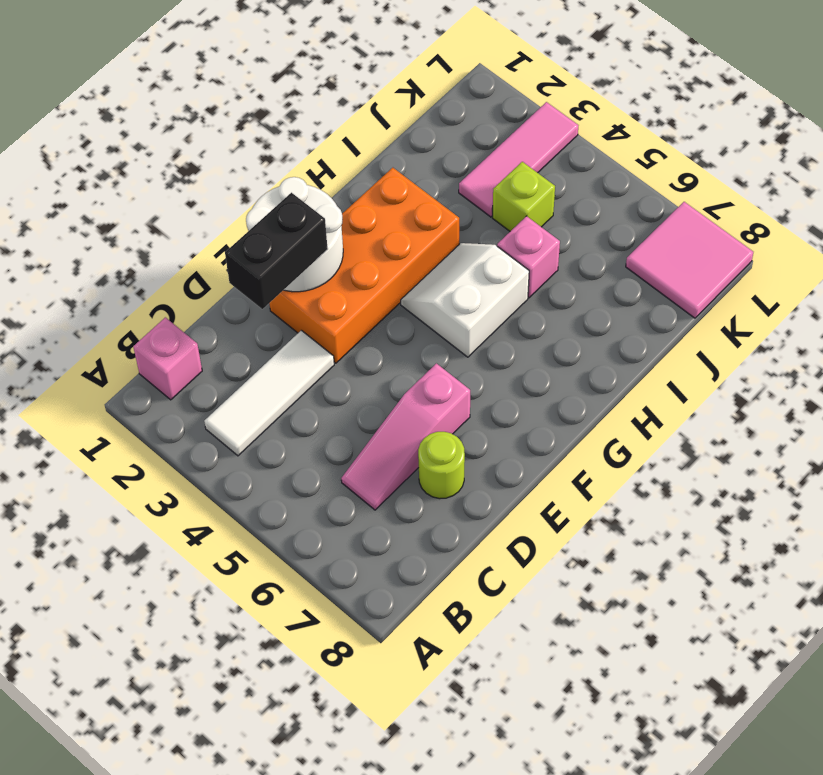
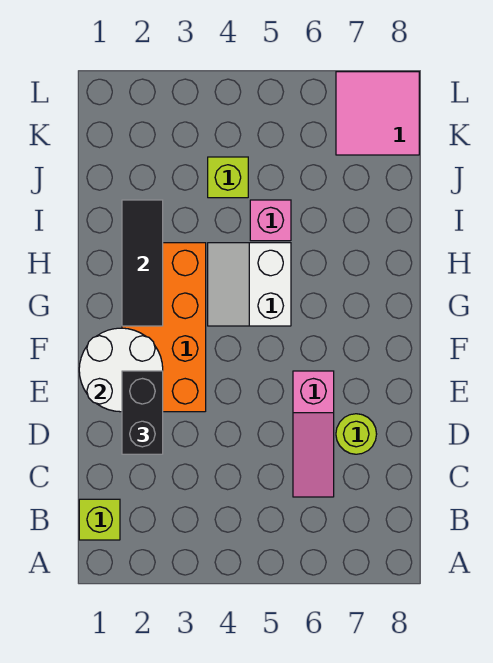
pink 1x1 brick [133,317,202,400] -> lime 1x1 brick [79,499,120,540]
white 1x3 tile [204,330,334,456] -> none
none -> black 1x3 tile [122,200,163,326]
pink 1x3 tile [459,102,578,217] -> none

